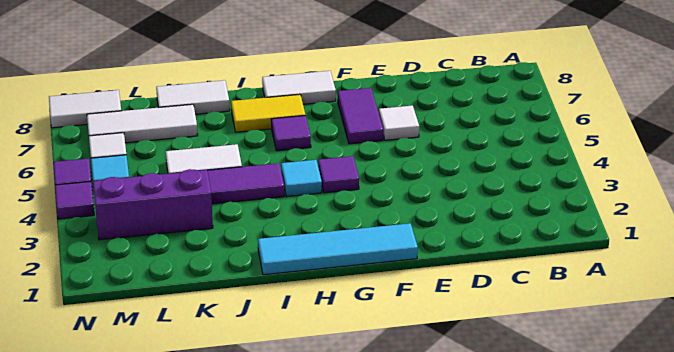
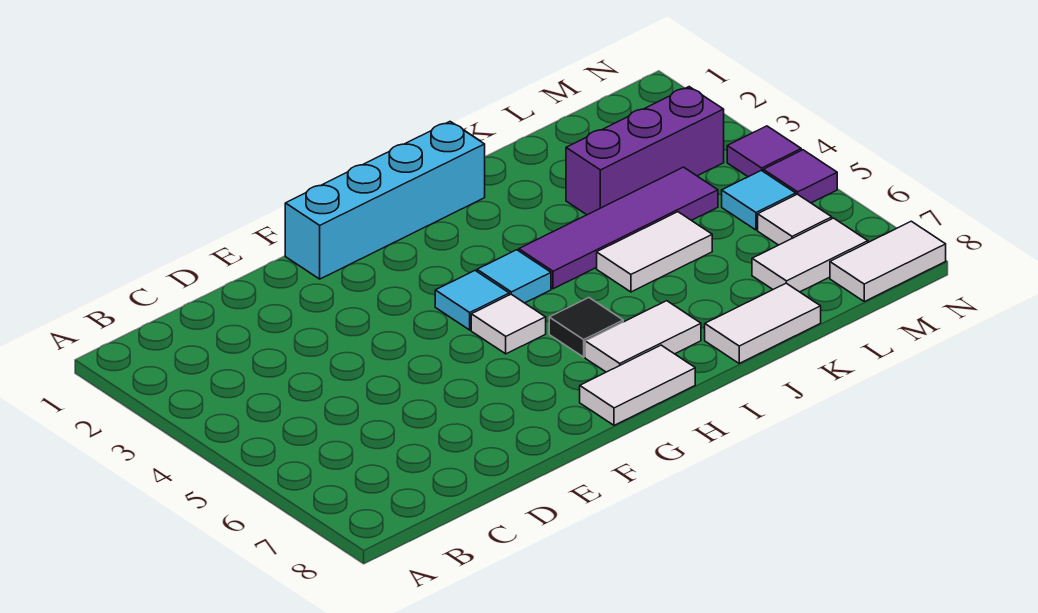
white 1x1 tile [379,106,419,140] -> white 1x1 tile moved to [471,294,546,354]
cyan 1x4 tile [258,223,418,275] -> cyan 1x4 brick [285,122,485,279]
purple 1x2 tile [338,88,383,144] -> none
purple 1x1 tile [318,156,359,193] -> cyan 1x1 tile [435,271,509,330]
purple 1x1 tile [271,116,311,151] -> black 1x1 tile [549,298,623,357]
yellow 1x2 tile [231,94,305,132] -> white 1x2 tile [585,301,701,372]
white 1x3 tile [87,104,198,143] -> white 1x2 tile [752,218,868,292]

